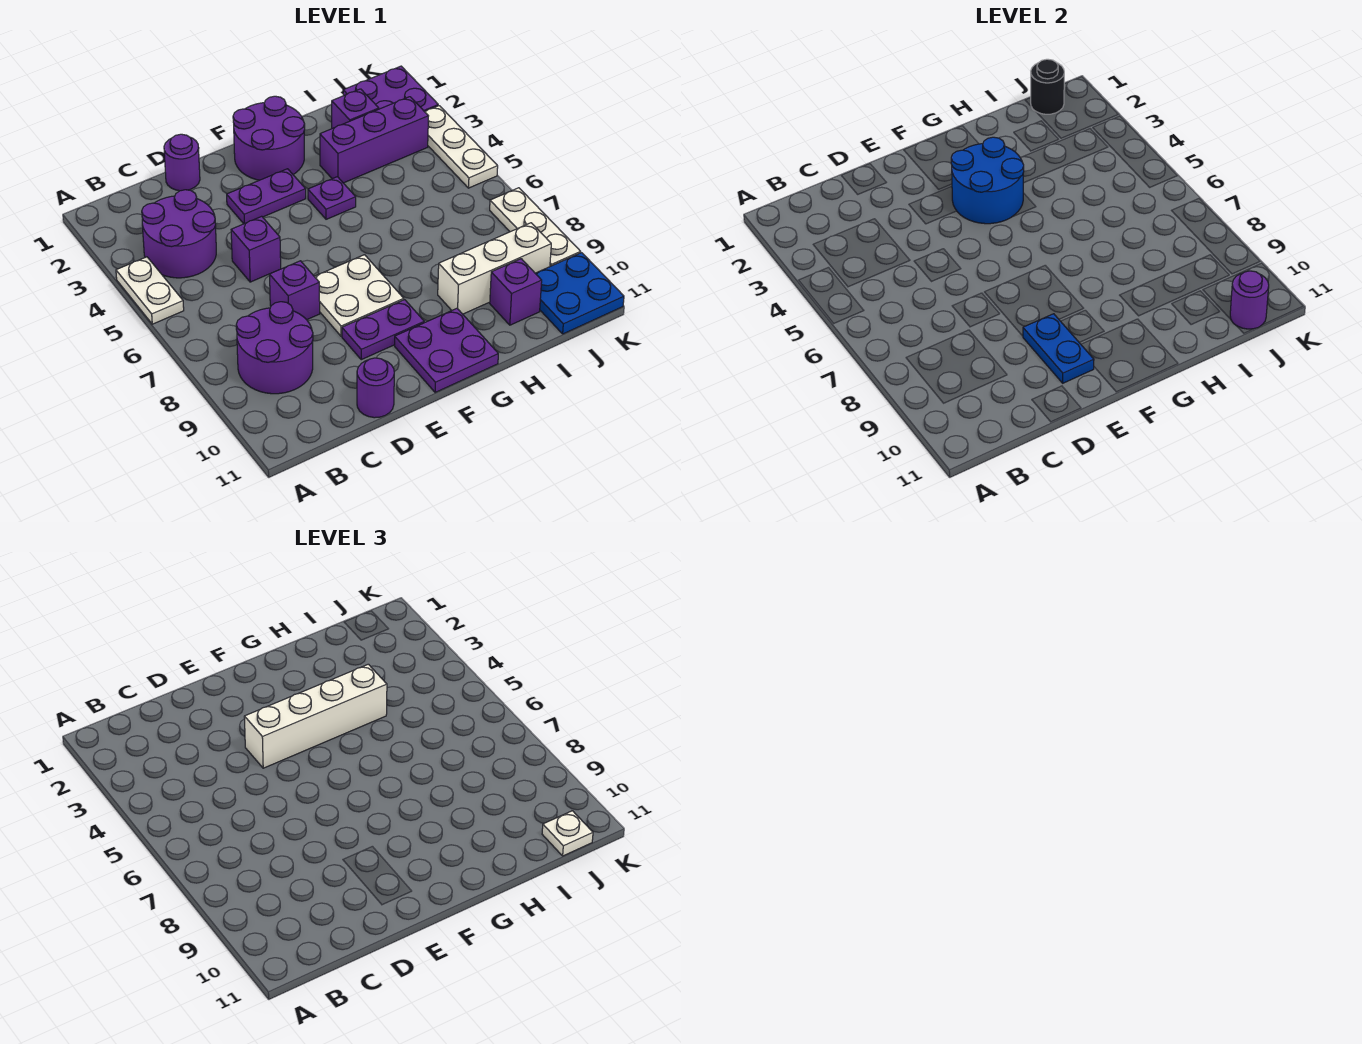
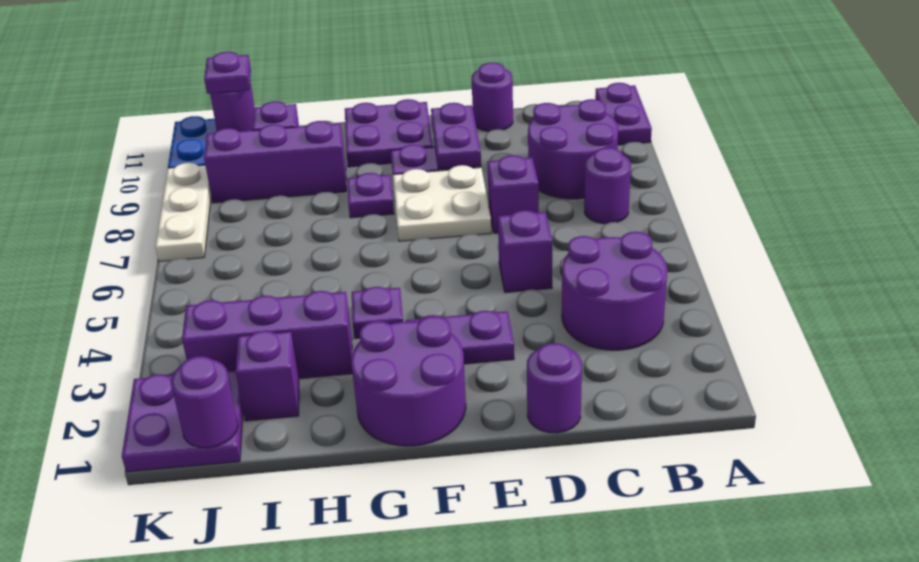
white 1x2 plate [116,257,184,324] -> none
none -> purple 1x2 plate [595,83,652,145]
none -> purple 1x1 round brick [584,148,631,224]
white 1x4 brick [244,664,387,768] -> none
blue 1x2 plate [1023,314,1094,383] -> purple 1x2 plate [431,103,481,169]
blue 2x2 round brick [951,137,1024,224] -> none
none -> purple 1x1 plate [347,173,394,218]
white 1x3 brick [438,223,551,314] -> purple 1x3 brick [204,121,347,203]
black 1x1 round brick [1031,59,1064,114] -> purple 1x1 round brick [171,356,238,448]
white 1x1 plate [542,811,593,856] -> purple 1x1 plate [204,52,251,94]
white 1x3 plate [425,106,498,188] -> none

